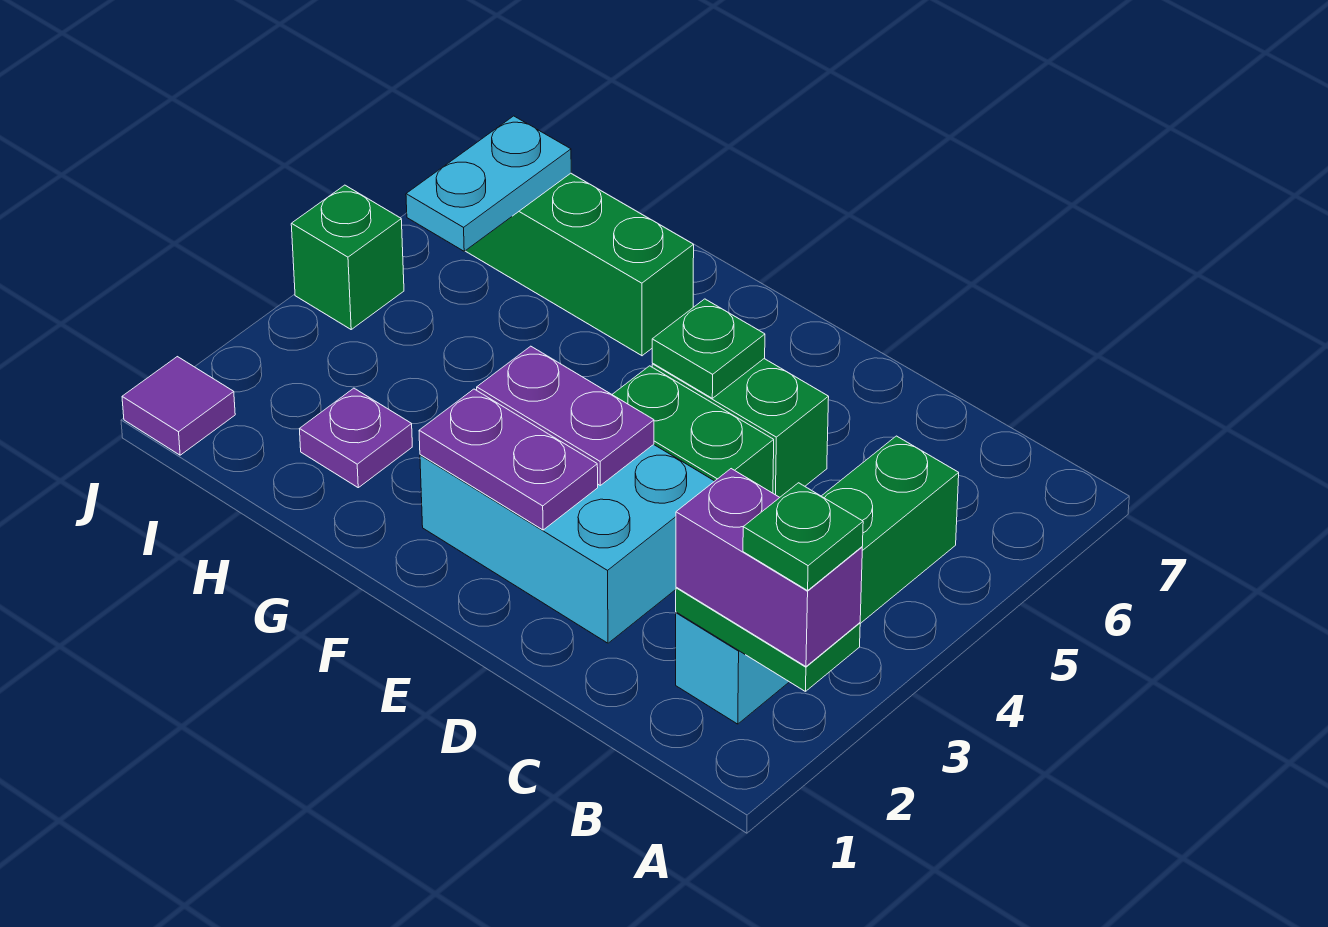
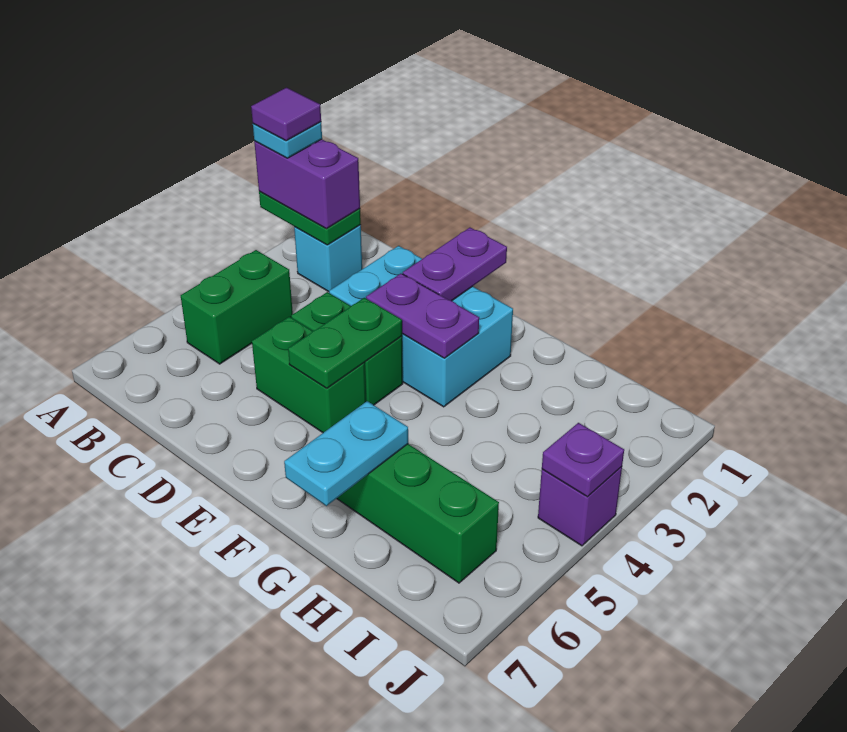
green 1x1 plate [743,483,863,590] -> cyan 1x1 plate [253,122,322,158]
purple 1x2 plate [419,389,598,530] -> purple 1x2 plate turned to [403,228,507,301]
green 1x1 plate [652,299,765,398] -> green 1x2 plate [288,298,402,388]
purple 1x1 plate [300,388,412,488] -> purple 1x1 plate moved to [542,423,624,497]
cyan 1x2 plate [406,116,571,251] -> cyan 1x2 plate moved to [284,401,408,506]
purple 1x1 tile [122,357,235,455] -> purple 1x1 tile moved to [251,88,321,141]
green 1x1 brick [291,185,404,329] -> purple 1x1 brick [538,467,622,546]

